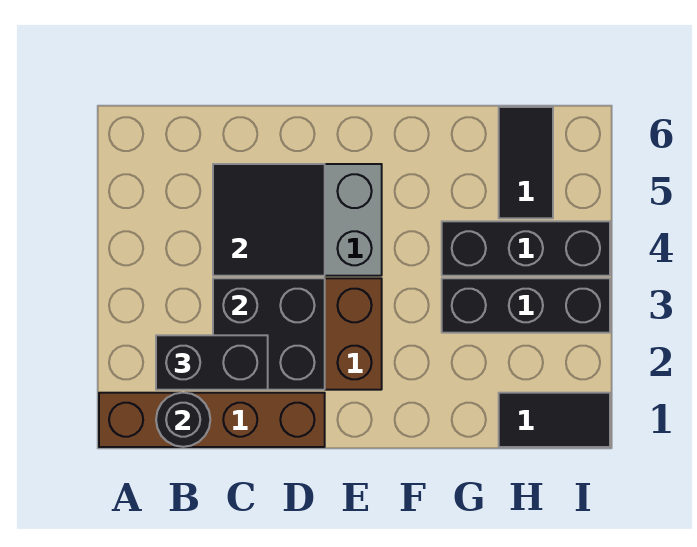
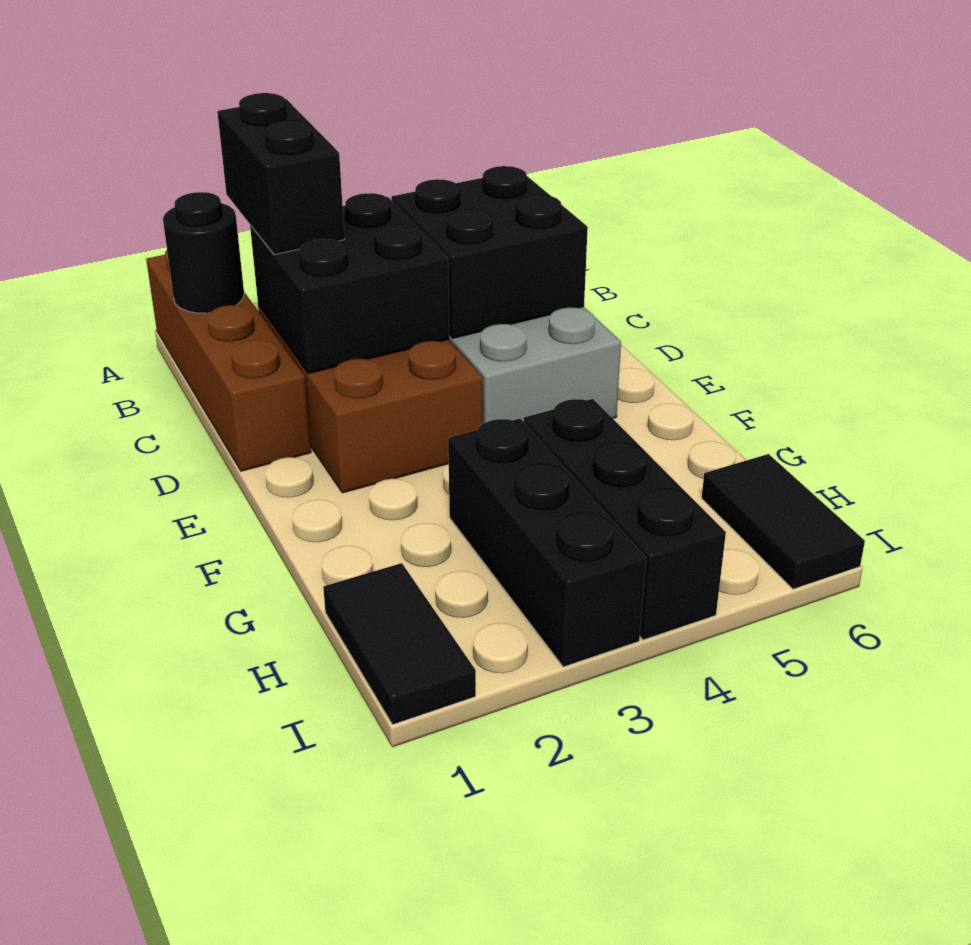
black 2x2 tile [213,164,325,276] -> black 2x2 brick [391,166,588,338]
black 1x2 tile [499,107,553,218] -> black 1x2 tile turned to [702,454,865,589]

